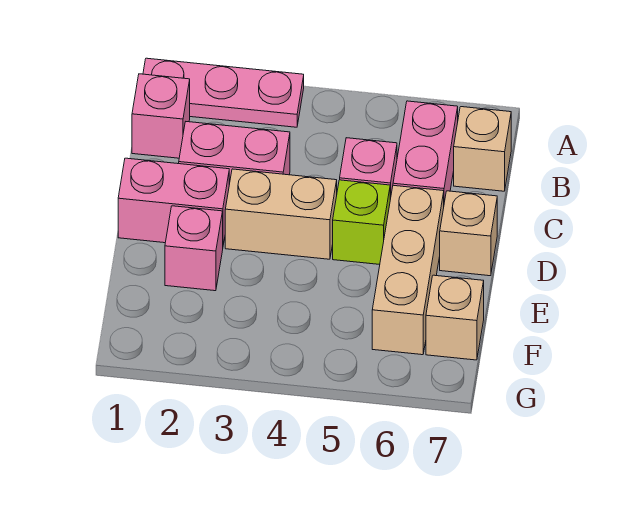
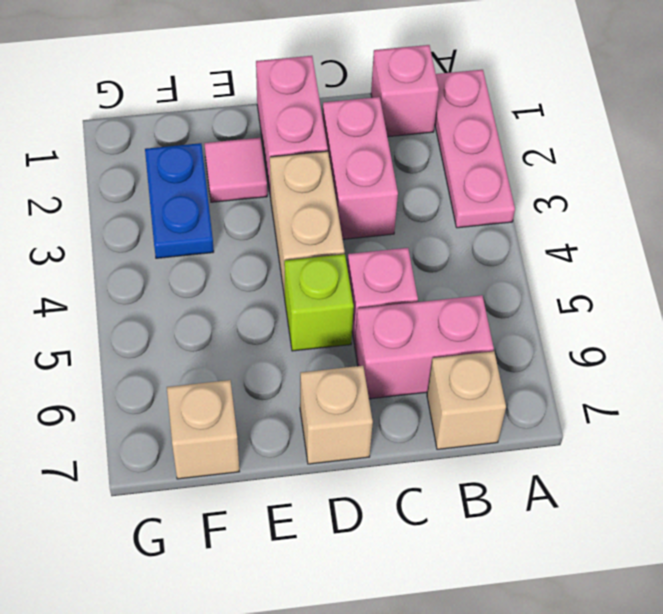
tan 1x3 brick [372,185,444,355] -> none
pink 1x1 brick [165,206,223,291] -> pink 1x1 tile [204,138,267,202]
none -> blue 1x2 plate [145,143,214,258]

